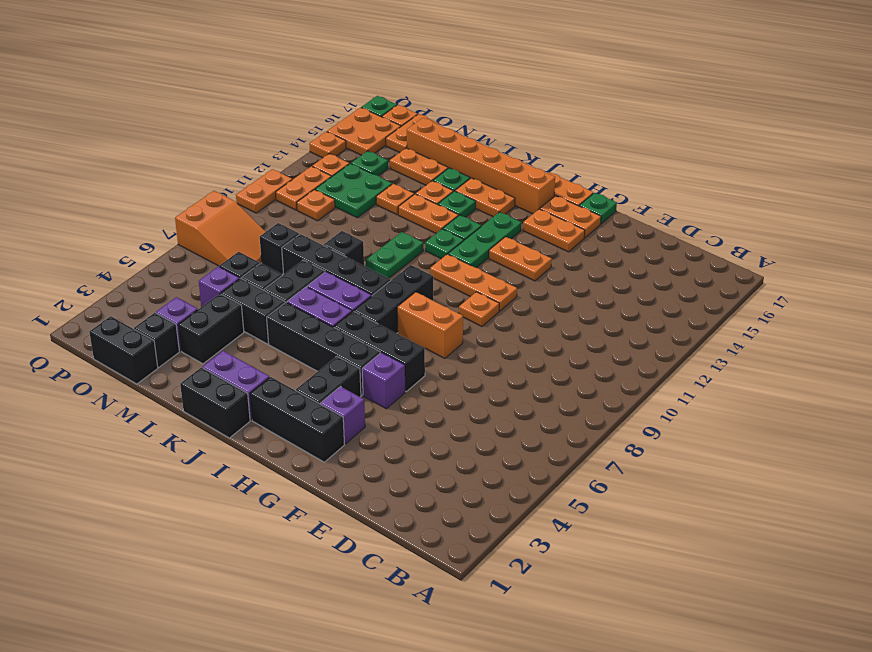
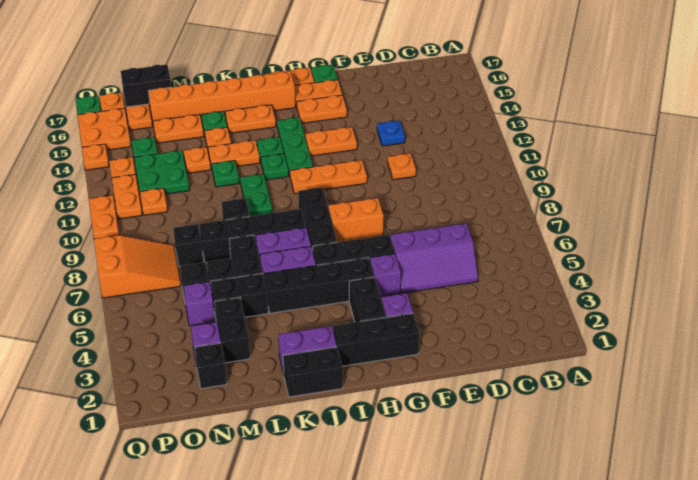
none -> purple 2x3 slope [391,223,478,293]
none -> blue 1x1 plate [377,120,405,146]
orange 1x1 plate [459,292,499,327] -> orange 1x1 plate moved to [388,153,416,180]
green 1x1 plate [438,191,476,217] -> green 1x1 plate moved to [212,161,239,187]
black 1x2 brick [89,316,158,384] -> black 1x2 brick moved to [121,65,171,107]

